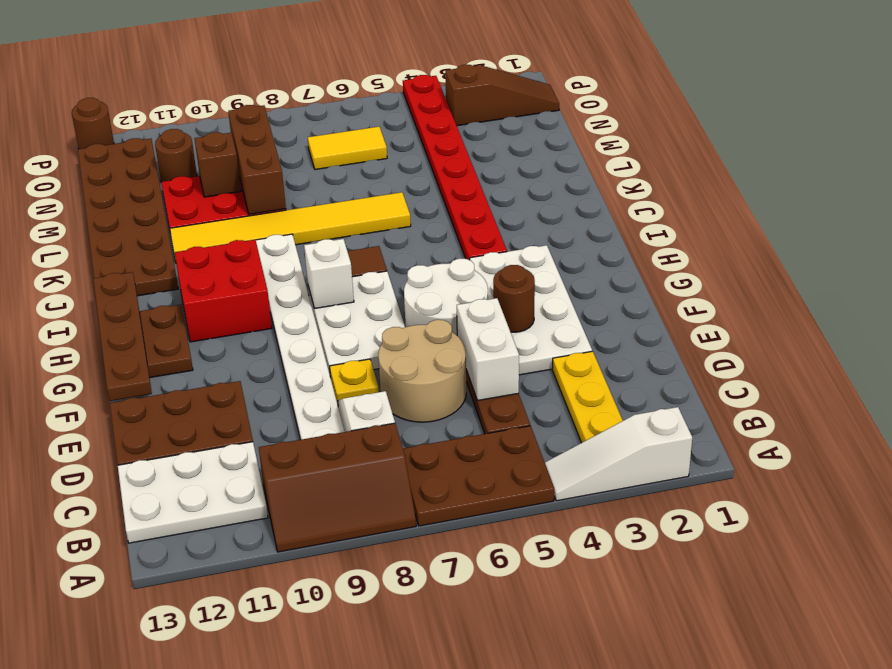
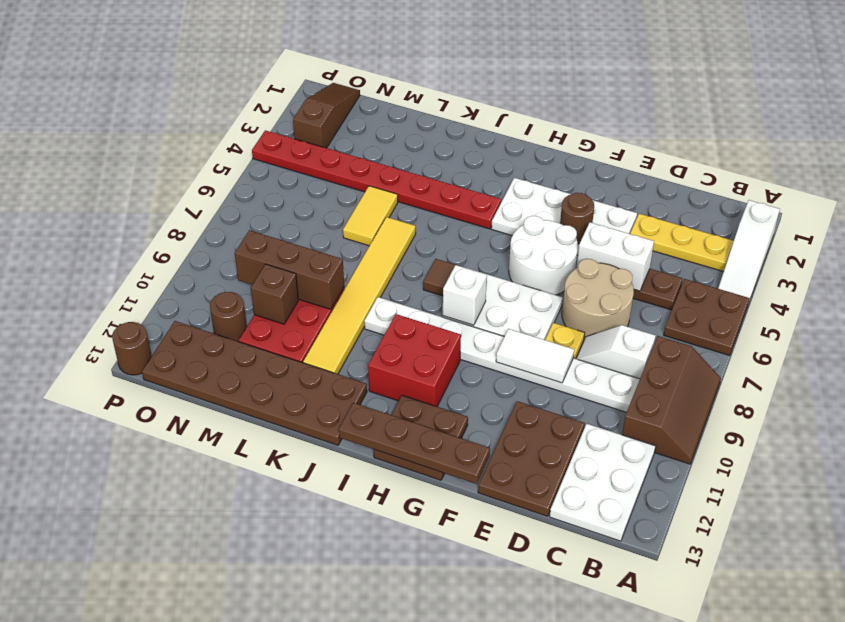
brown 2x3 plate [403,426,554,526] -> brown 2x2 plate [664,279,750,356]
none -> white 1x2 tile [496,329,574,383]
yellow 1x2 tile [308,127,387,170] -> yellow 1x2 tile moved to [343,186,398,246]

